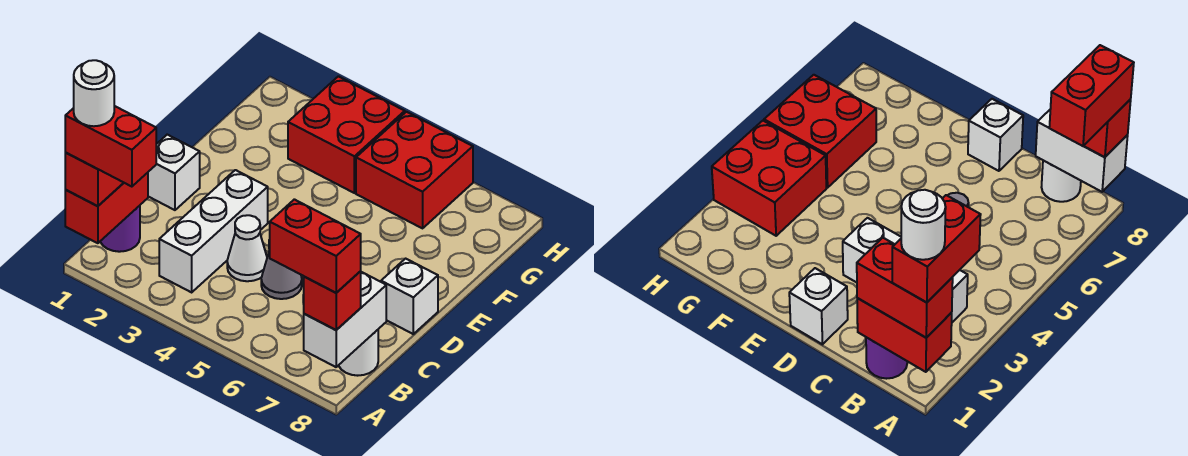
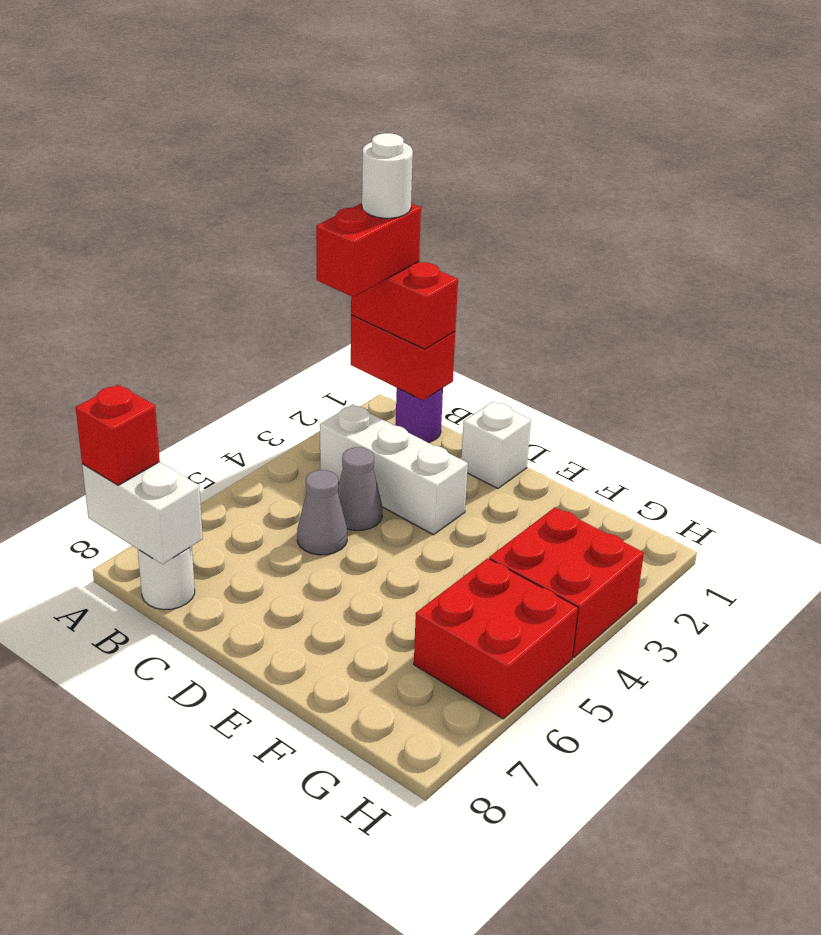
red 1x2 brick [269,199,361,293] -> none
white 1x1 cone [227,215,267,281] -> grey 1x1 cone [338,447,382,530]
white 1x1 brick [381,259,438,334] -> none

